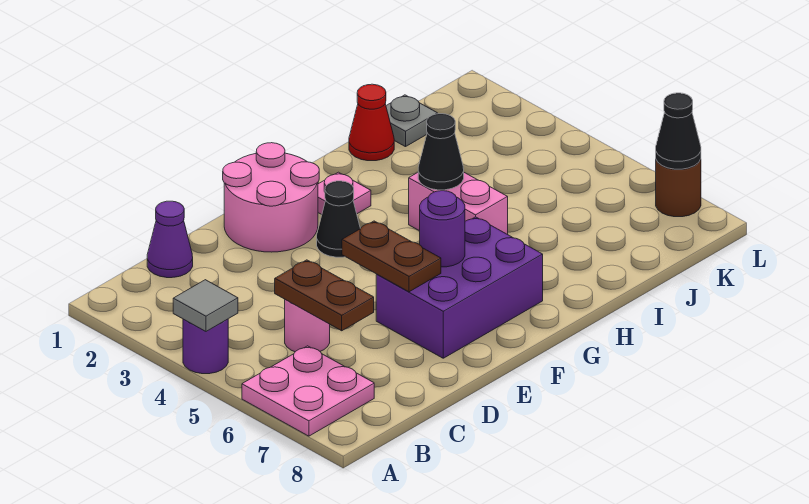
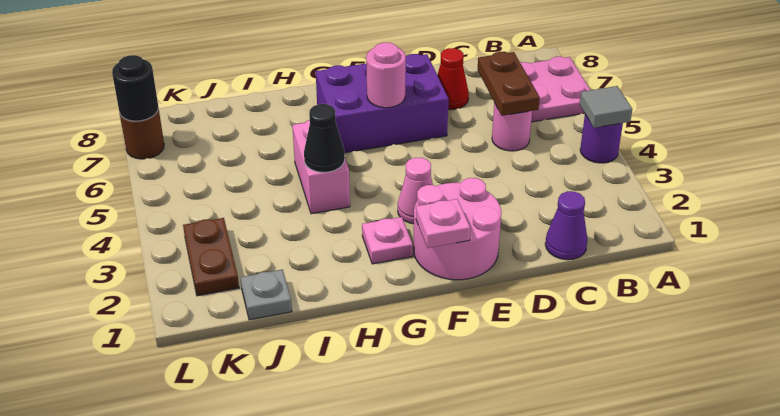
brown 1x2 plate [342,221,441,292] -> brown 1x2 plate moved to [183,218,239,296]
none -> pink 1x1 plate [416,199,470,248]
black 1x1 cone [317,181,360,257] -> pink 1x1 cone [398,158,433,224]
purple 1x1 round brick [420,191,465,267] -> pink 1x1 round brick [366,43,406,108]
red 1x1 cone [349,84,394,161] -> red 1x1 cone moved to [437,48,469,110]
black 1x1 cone [656,93,701,169] -> black 1x1 round brick [112,55,158,121]

